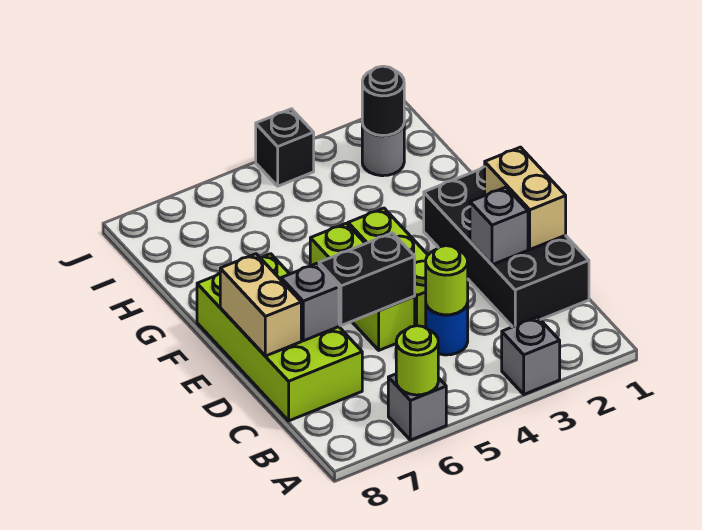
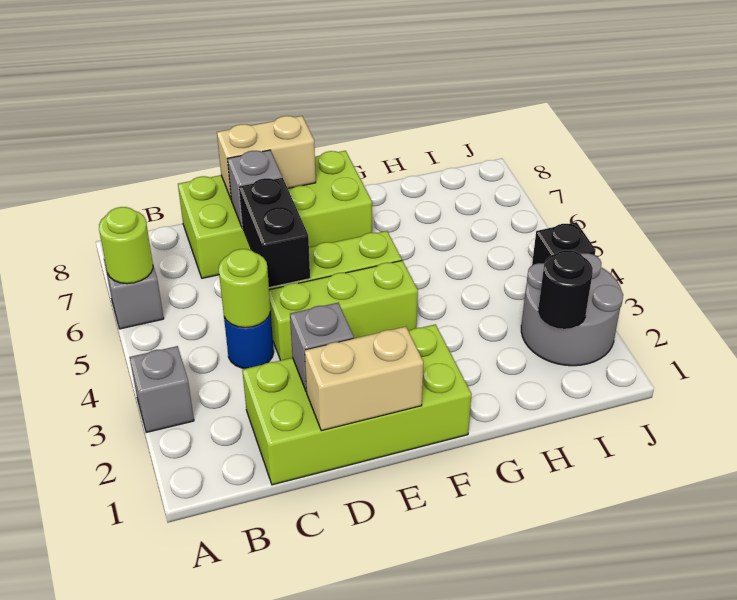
black 2x4 brick [424,167,589,327] -> lime 2x4 brick [242,324,471,485]
grey 1x1 round brick [362,124,404,176] -> grey 2x2 round brick [521,253,623,366]

